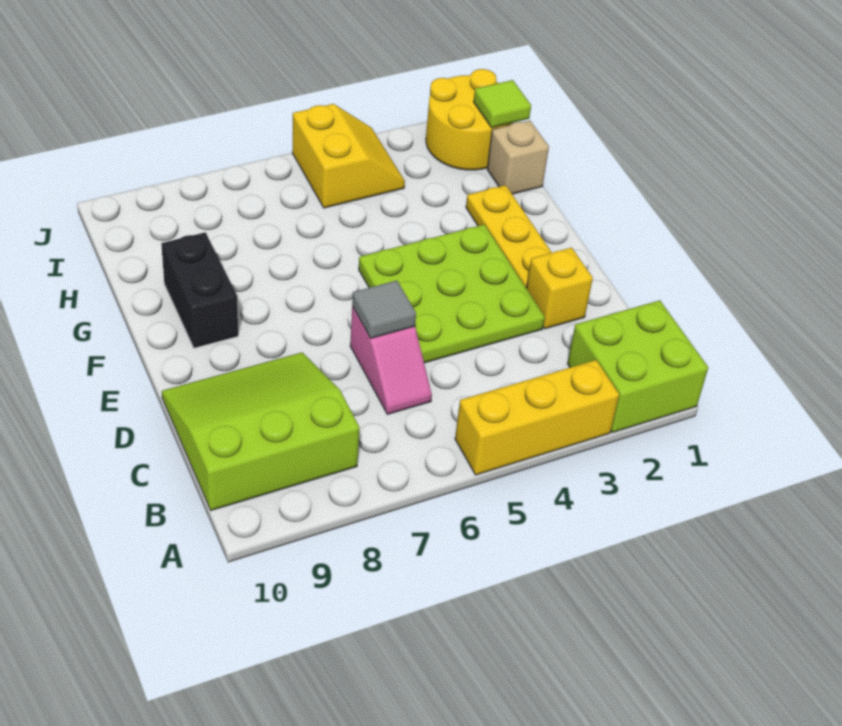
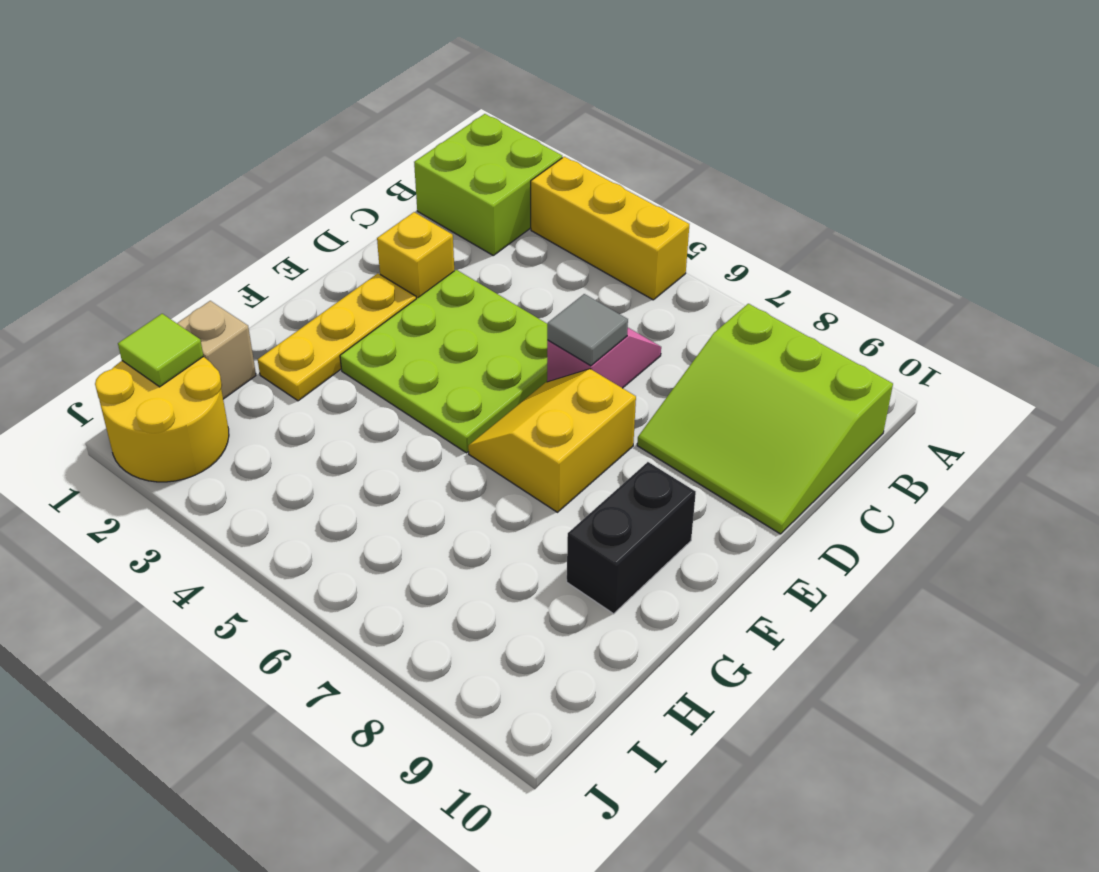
yellow 2x2 slope [292,104,405,208] -> yellow 2x2 slope moved to [468,369,636,512]

